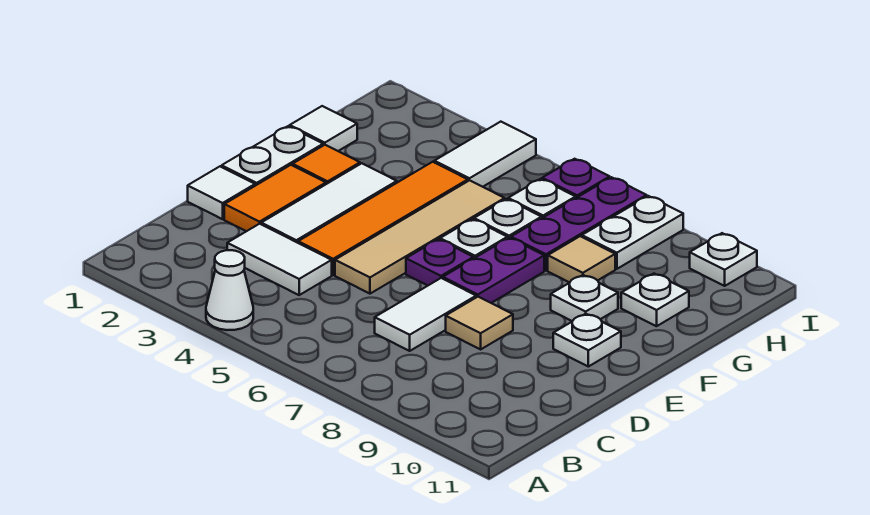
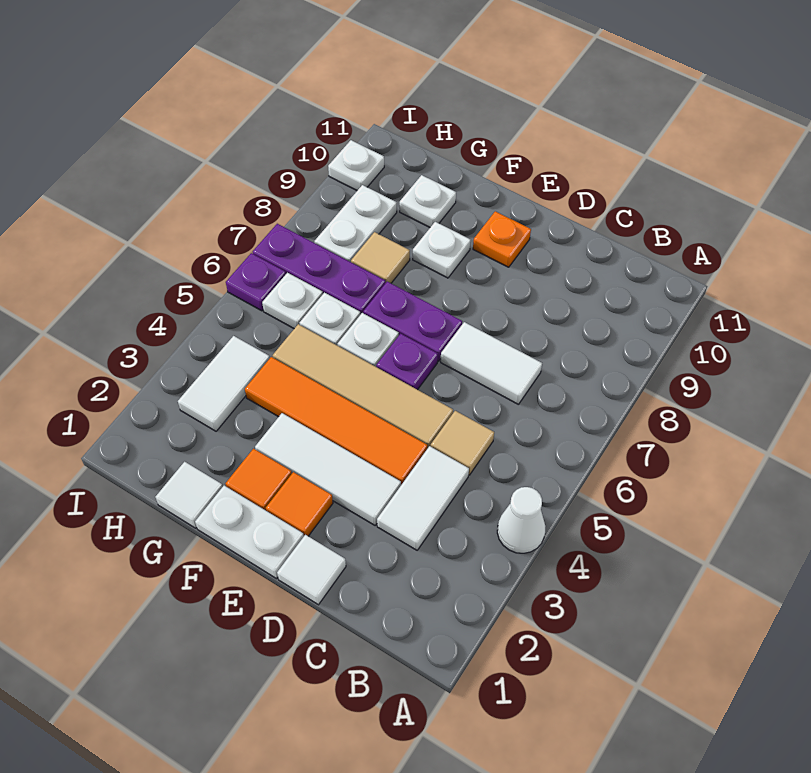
orange 1x2 tile [224,165,326,231] -> orange 1x1 tile [266,472,333,536]
tan 1x1 tile [446,297,513,349] -> tan 1x1 tile moved to [431,411,494,475]
white 1x1 plate [553,314,621,367] -> orange 1x1 plate [473,211,531,267]
white 1x2 tile [434,122,536,187] -> white 1x2 tile turned to [178,336,270,431]
white 1x2 plate [582,196,683,269] -> white 1x2 plate turned to [314,185,397,262]

